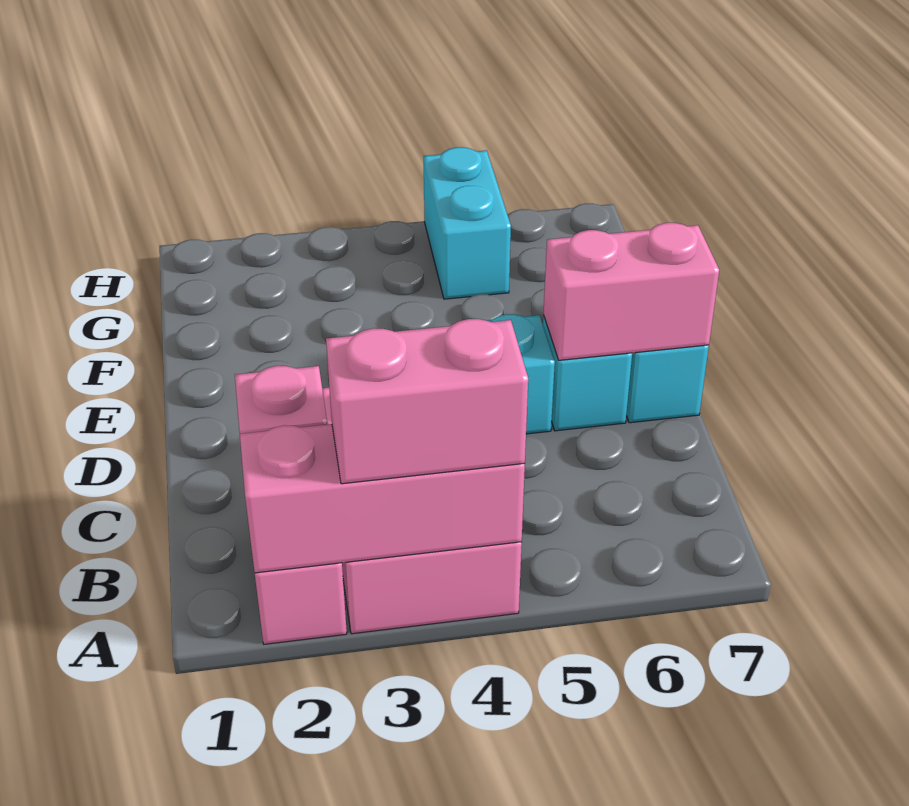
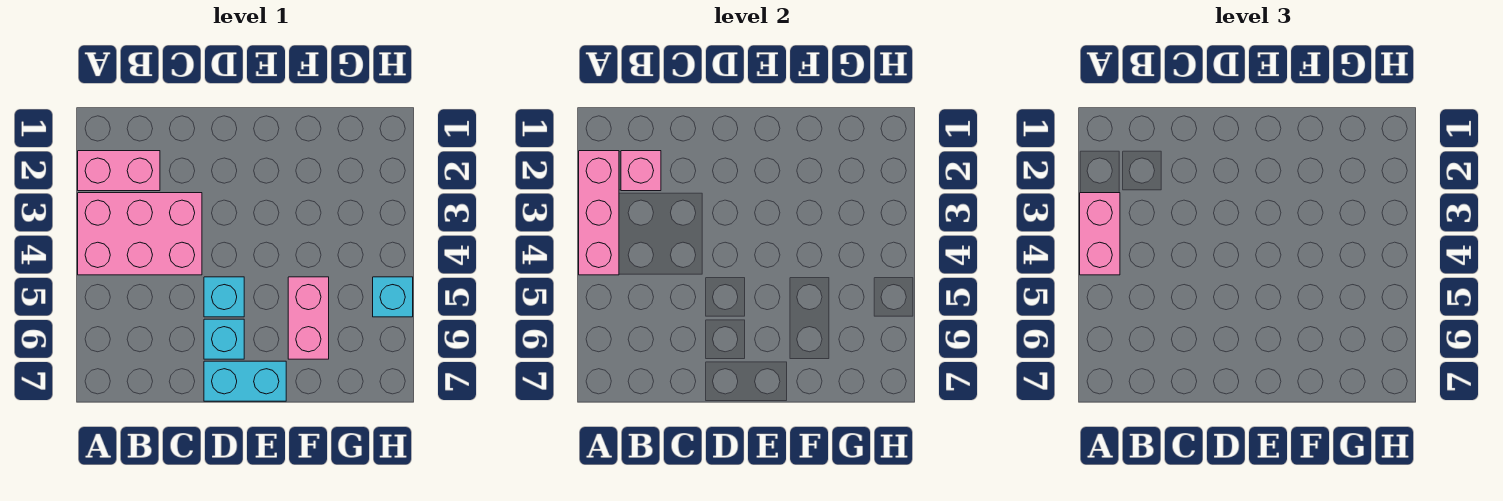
pink 1x2 brick [543,223,719,360] -> pink 1x2 brick moved to [288,277,329,359]
cyan 1x2 brick [424,147,511,299] -> cyan 1x1 brick [373,277,413,317]

